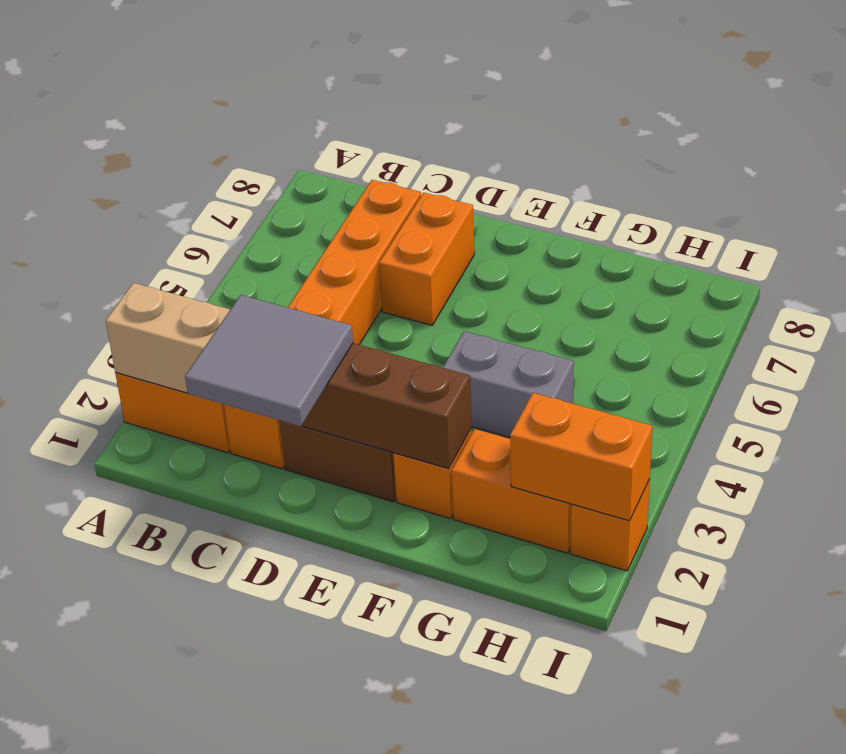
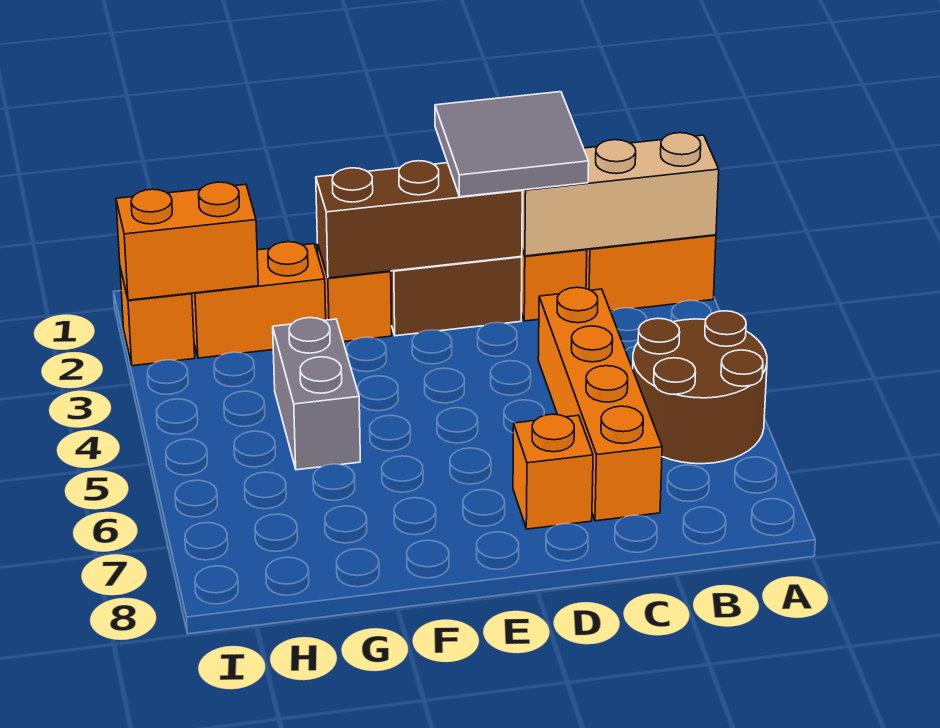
none -> brown 2x2 round brick [633,311,767,464]
orange 1x2 brick [379,193,474,325] -> orange 1x1 brick [513,414,593,529]
grey 1x2 brick [443,331,574,437] -> grey 1x2 brick turned to [273,318,360,470]

